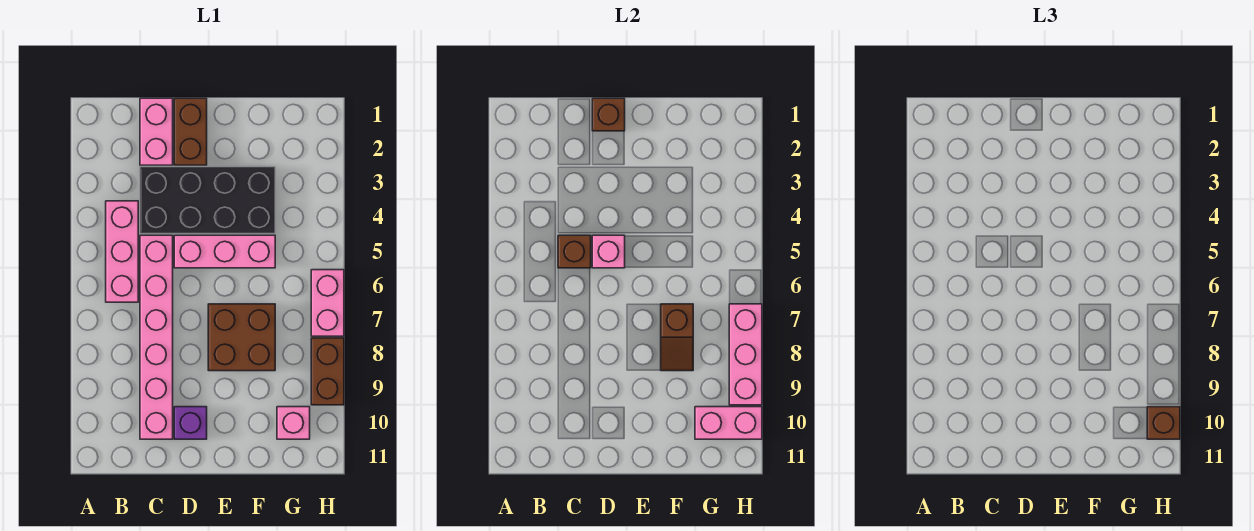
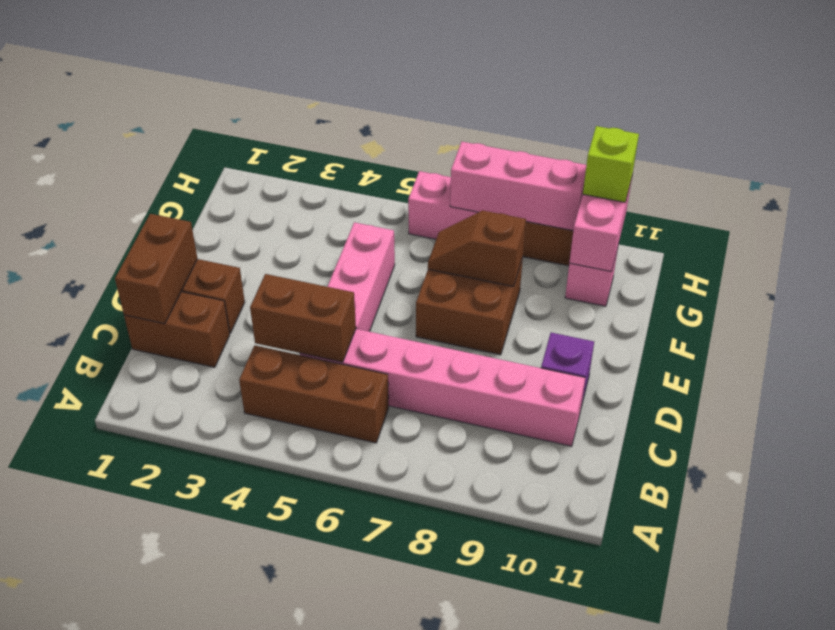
pink 1x3 brick [106,201,138,302] -> brown 1x3 brick [239,345,389,443]
pink 1x2 brick [140,98,173,165] -> brown 1x2 brick [124,292,230,367]
black 2x4 brick [140,167,275,234] -> none
brown 1x1 brick [558,235,591,268] -> brown 1x2 brick [250,274,356,362]
brown 1x1 brick [592,98,625,131] -> brown 1x2 brick [115,214,198,324]
pink 1x1 brick [592,235,625,268] -> none
brown 1x2 slope [661,304,693,371] -> brown 1x2 slope turned to [428,210,526,287]
brown 1x1 brick [1147,407,1180,439] -> lime 1x1 brick [583,126,639,202]

